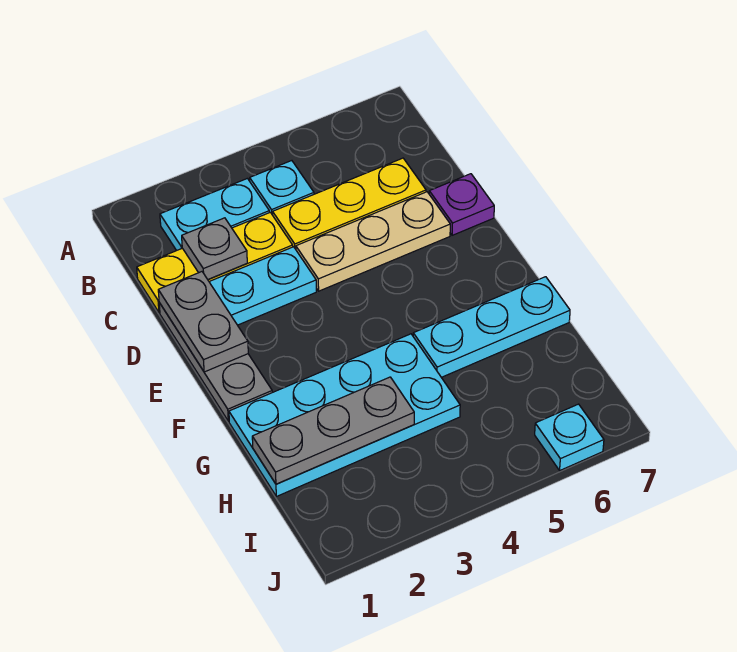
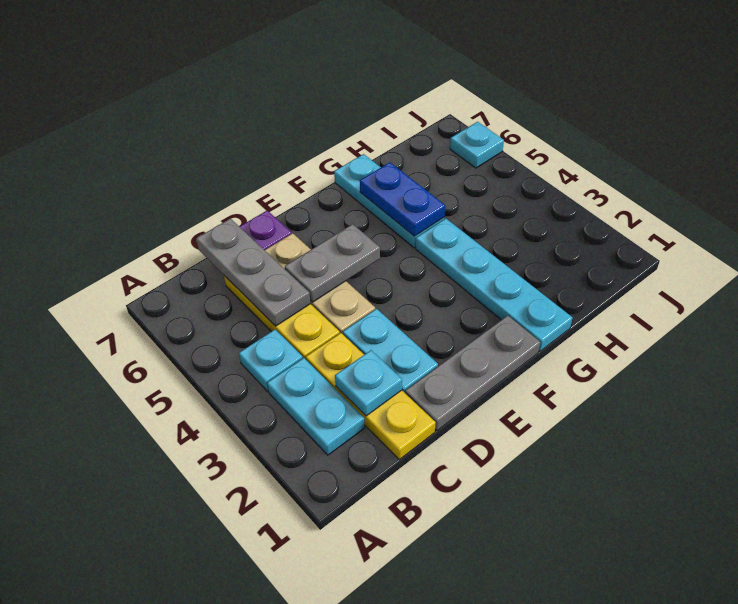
grey 1x1 plate [182,218,247,279] -> cyan 1x1 plate [335,350,402,416]
grey 1x2 plate [158,272,248,372] -> grey 1x2 plate moved to [285,224,380,302]
cyan 2x4 plate [229,334,460,496] -> cyan 1x4 plate [416,219,573,352]
none -> blue 1x2 plate [360,163,445,236]
grey 1x3 plate [252,377,414,484] -> grey 1x3 plate moved to [196,219,311,326]

